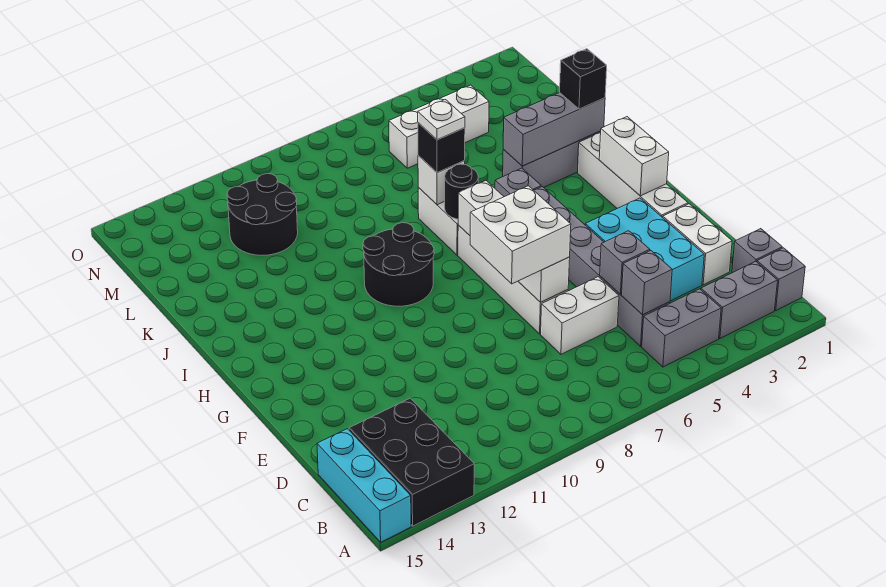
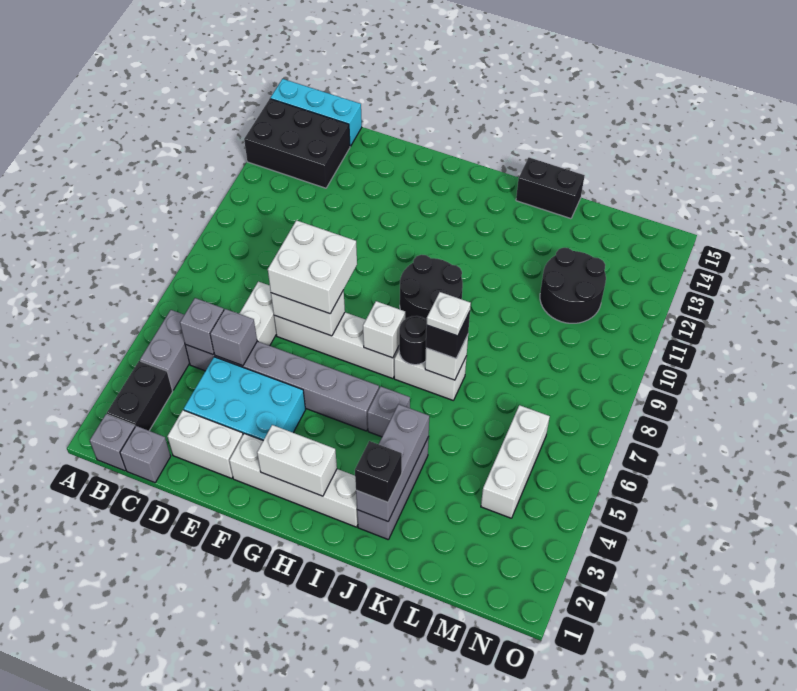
grey 1x2 brick [701,261,778,338] -> black 1x2 brick [107,361,173,431]
none -> black 1x2 brick [516,158,585,219]

